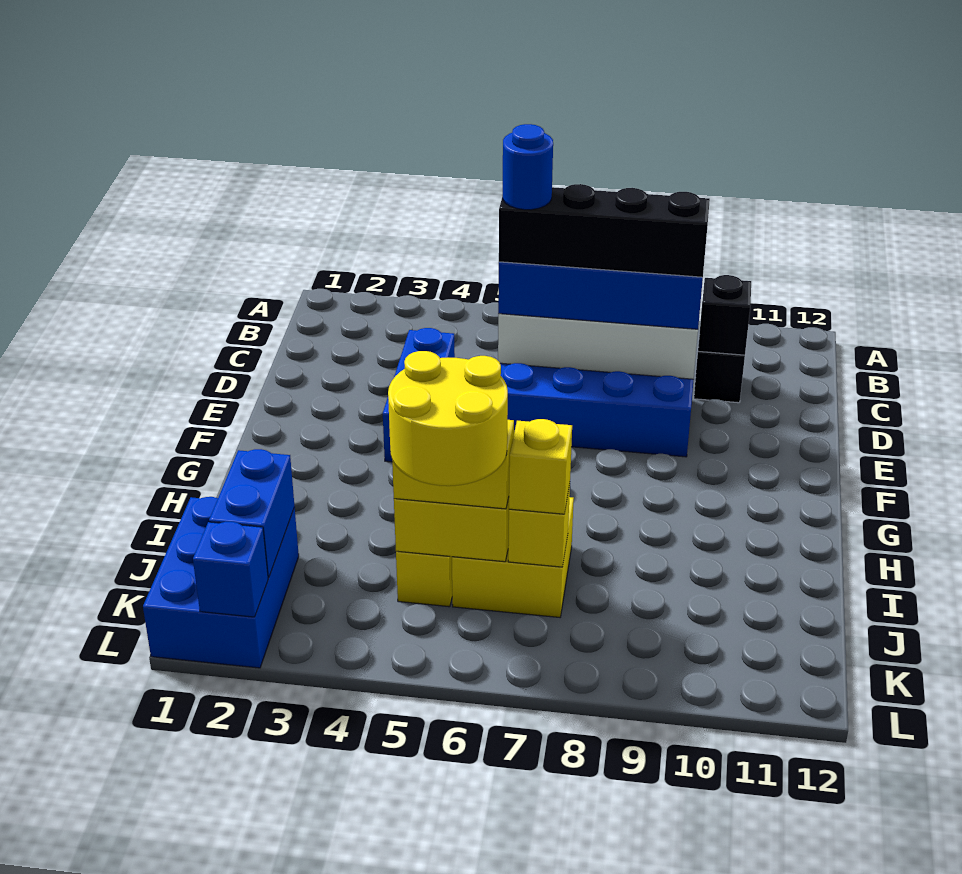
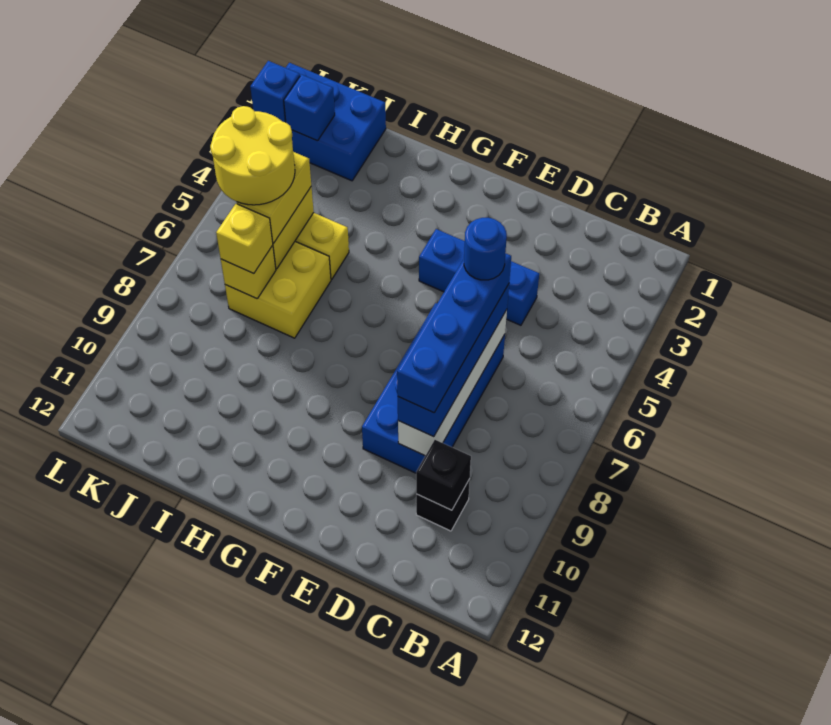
black 1x4 brick [499,184,710,278] -> blue 1x4 brick [397,253,511,413]
blue 1x2 brick [209,449,295,578] -> blue 1x1 brick [284,75,335,141]

